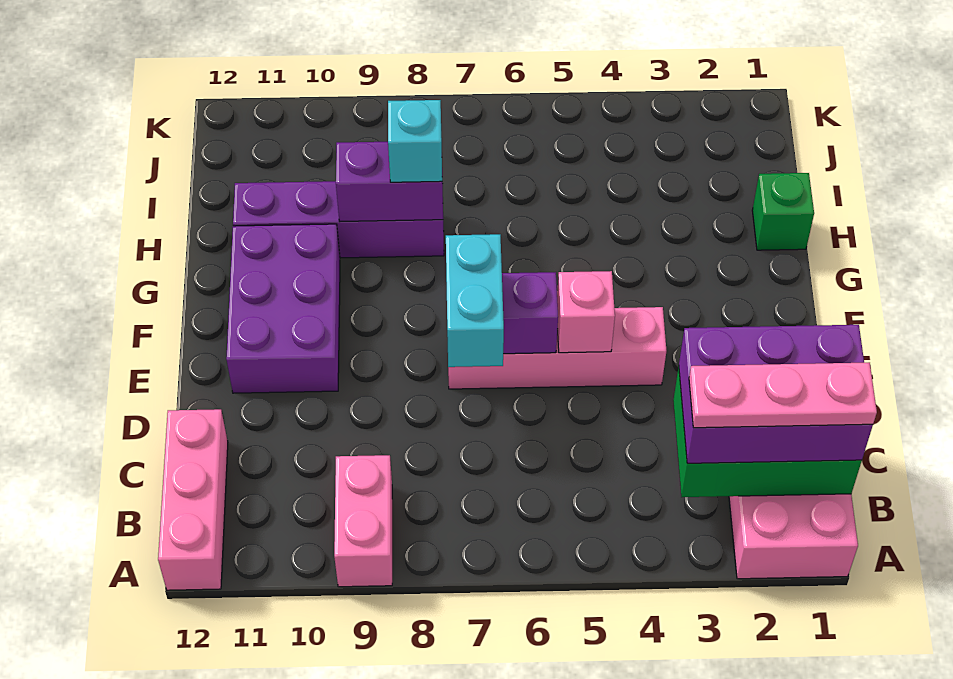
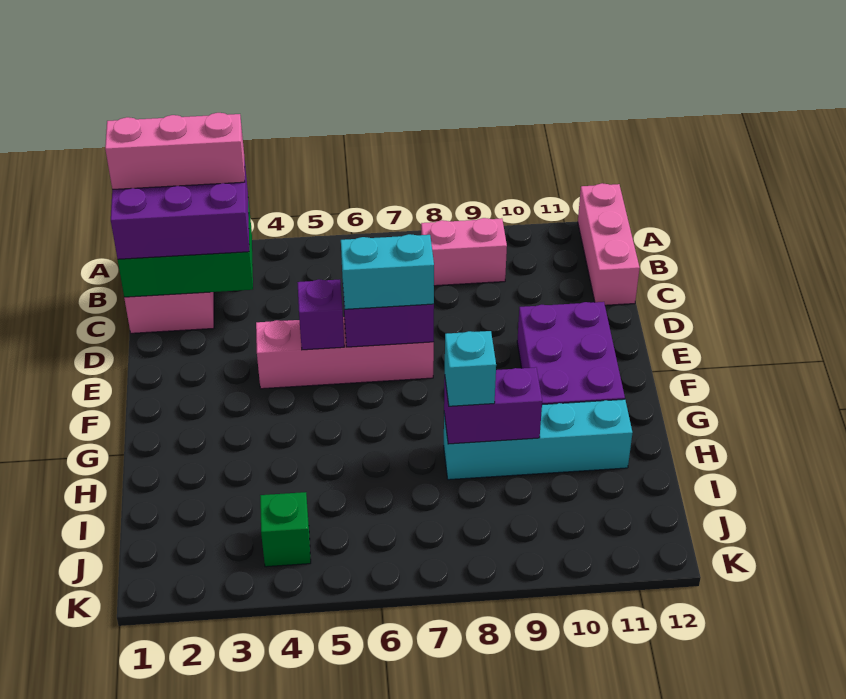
pink 1x2 brick [334,455,392,587] -> pink 1x2 brick turned to [421,218,507,286]
pink 1x3 plate [689,362,877,428] -> pink 1x3 brick [105,113,245,189]
cyan 1x2 brick [446,234,504,367] -> cyan 1x2 brick turned to [341,234,434,309]
pink 1x1 brick [557,271,615,353] -> purple 1x1 brick [297,279,344,350]
green 1x1 brick [752,173,814,250] -> green 1x1 brick moved to [260,492,311,567]
purple 1x4 brick [233,181,444,258] -> cyan 1x4 brick [444,399,632,480]

